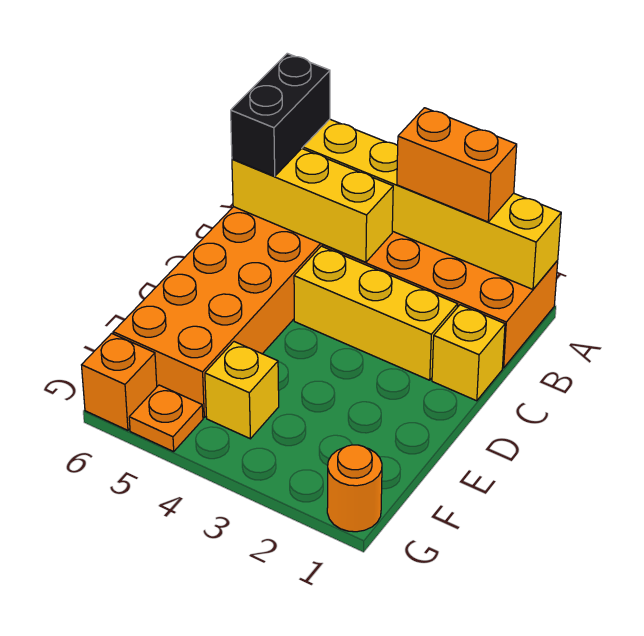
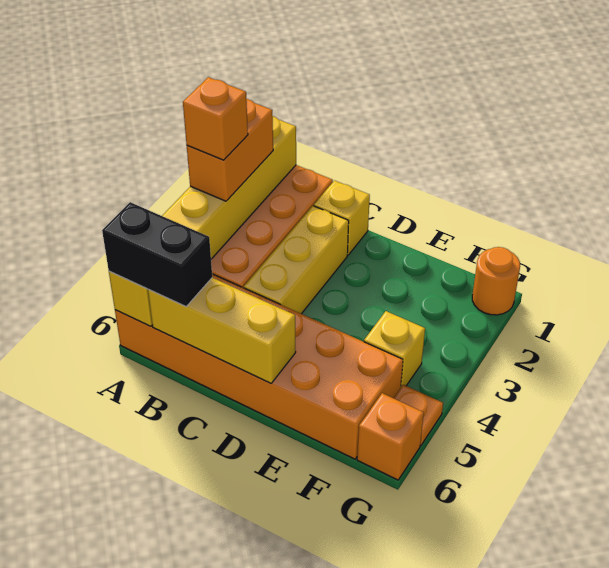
none -> orange 1x1 brick [183,77,248,160]
yellow 1x3 brick [232,149,393,262] -> yellow 1x3 brick turned to [148,278,296,383]

